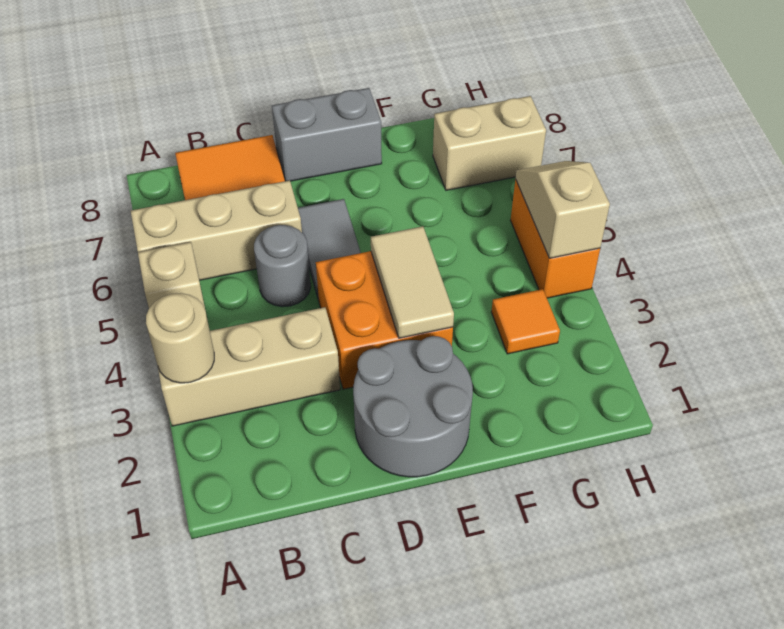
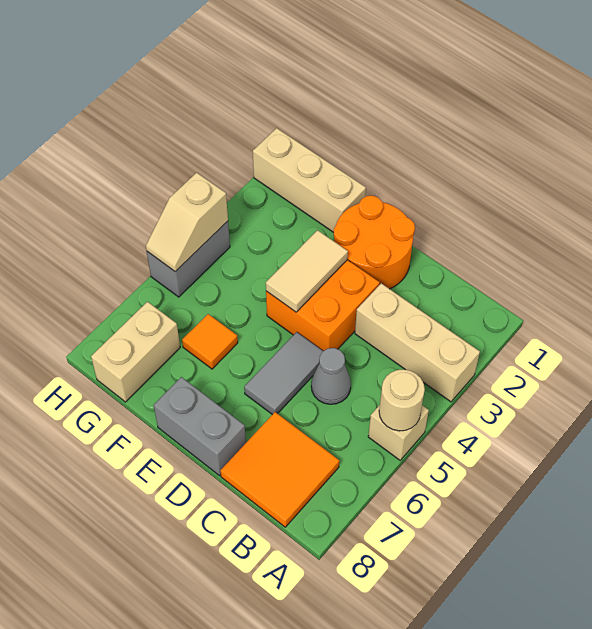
tan 1x1 round brick [146,293,214,383] -> tan 1x1 round brick moved to [379,369,425,431]
tan 1x3 brick [131,180,302,280] -> tan 1x3 brick moved to [253,128,366,232]
grey 1x1 round brick [254,225,311,307] -> grey 1x1 cone [311,348,351,404]
grey 2x2 round brick [353,336,473,477] -> orange 2x2 round brick [334,196,415,289]
orange 1x1 tile [491,289,560,354] -> orange 1x1 tile moved to [182,314,238,369]
tan 1x2 brick [433,96,546,190] -> tan 1x2 brick turned to [91,302,180,402]
orange 1x2 brick [511,179,600,298] -> grey 1x2 brick [147,221,230,297]

